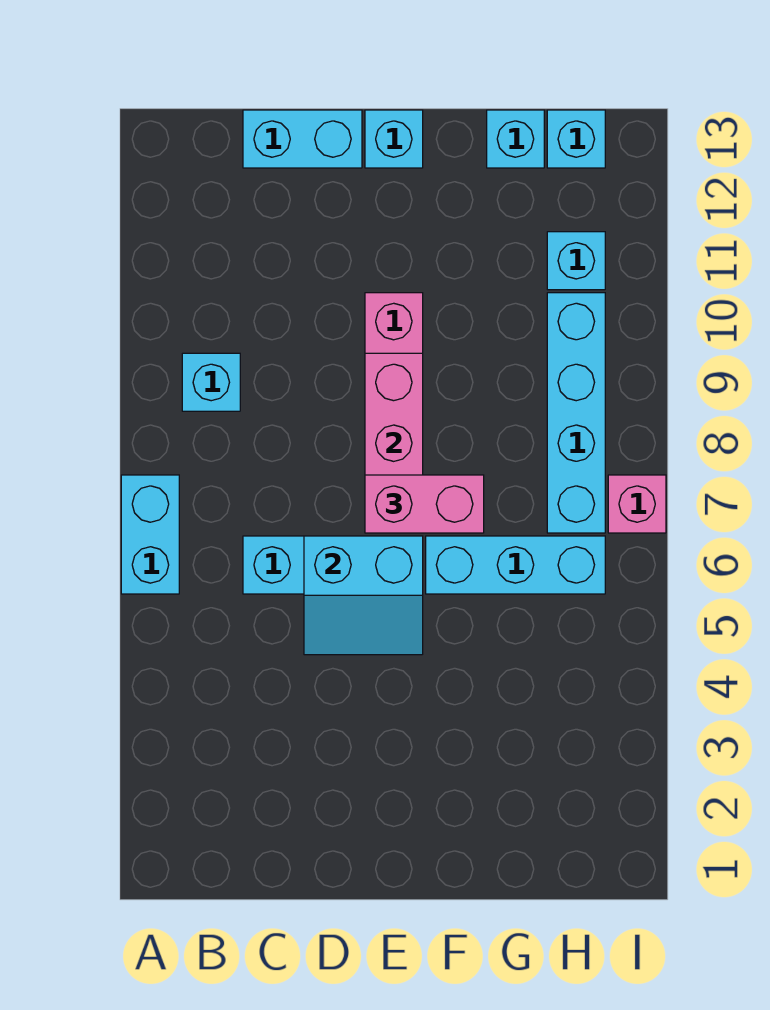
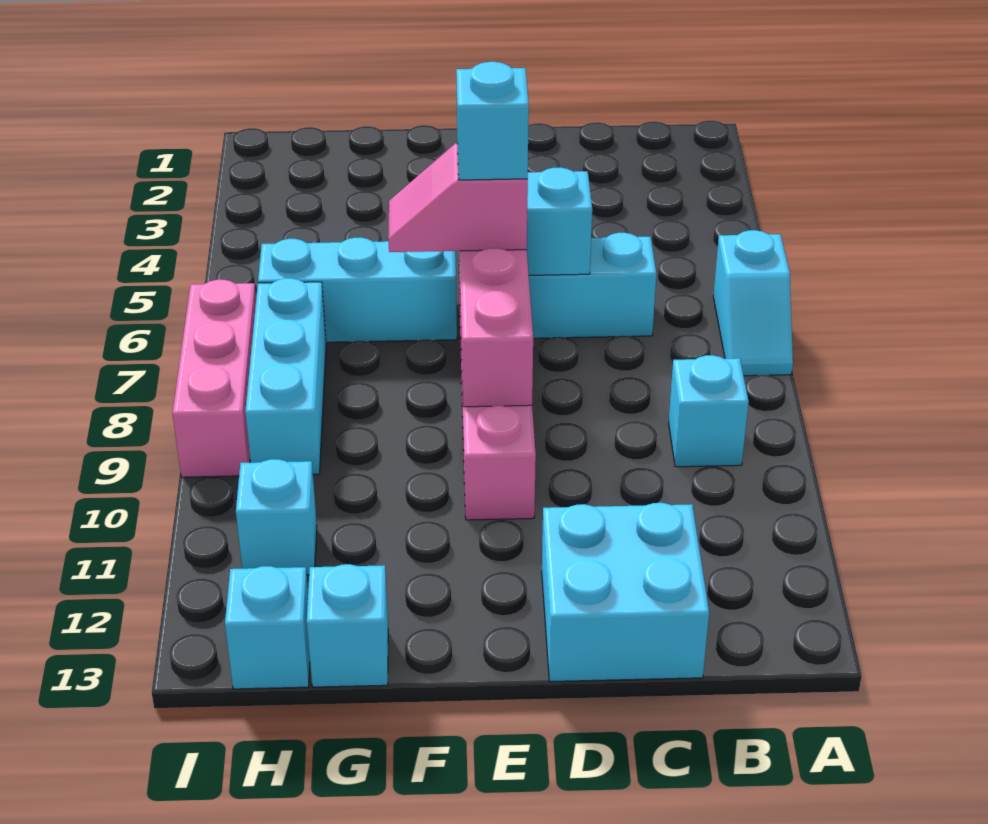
cyan 1x2 brick [121,475,179,594] -> cyan 1x2 slope [713,230,793,376]
cyan 1x2 brick [243,110,362,168] -> cyan 2x2 brick [542,503,709,682]
pink 1x2 brick [365,475,484,533] -> pink 1x2 slope [388,143,528,252]
cyan 1x1 brick [365,110,423,168] -> cyan 1x1 brick moved to [456,62,529,180]
cyan 1x4 brick [547,293,605,533] -> cyan 1x3 brick [245,278,326,474]
pink 1x1 brick [608,475,666,533] -> pink 1x3 brick [172,280,256,477]

